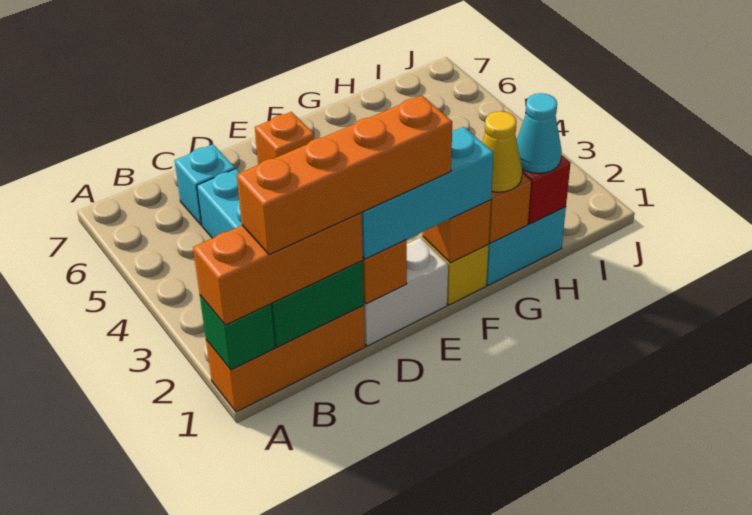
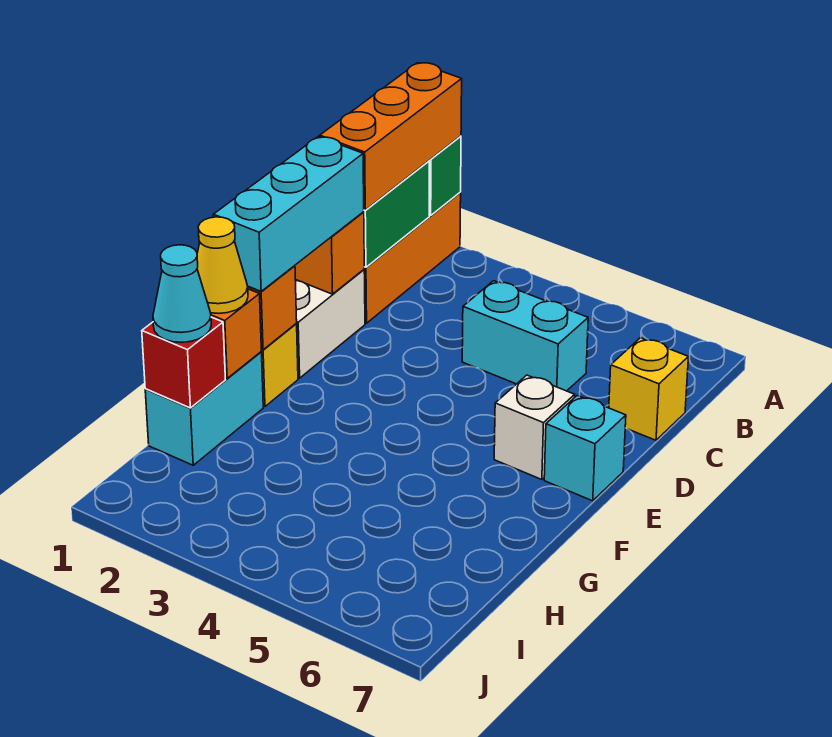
orange 1x4 brick [237,95,452,255] -> none
cyan 1x1 brick [175,144,235,225] -> cyan 1x1 brick moved to [544,395,626,501]
none -> yellow 1x1 brick [609,338,688,440]
orange 1x1 brick [255,112,314,165] -> white 1x1 brick [494,375,575,480]

